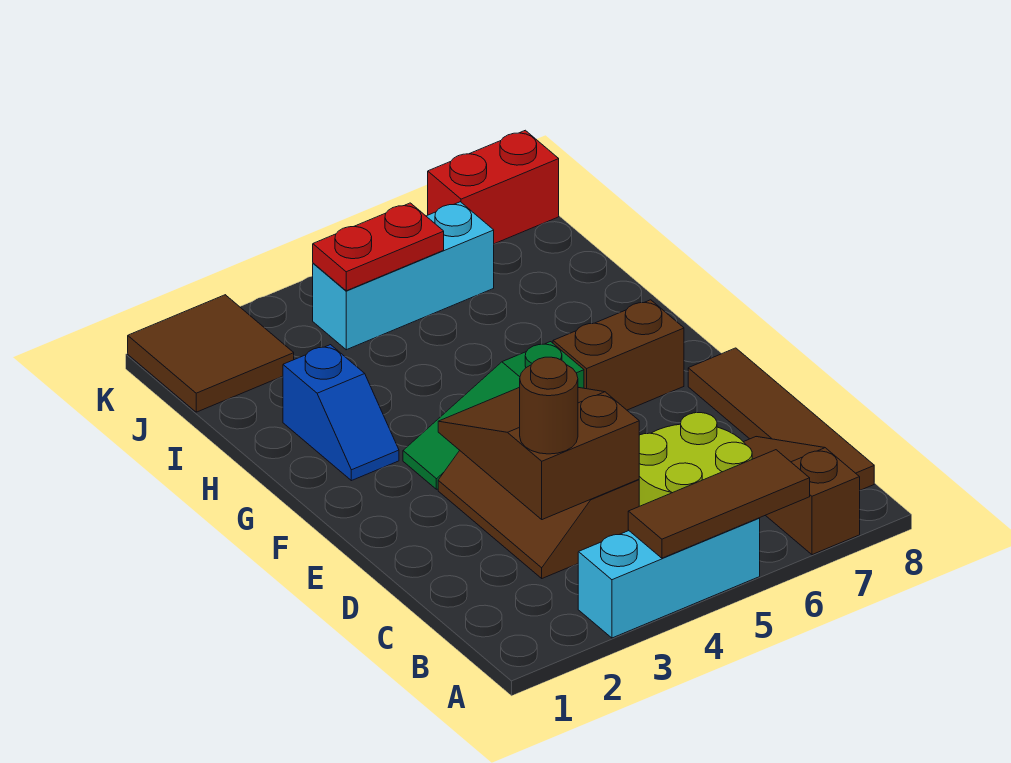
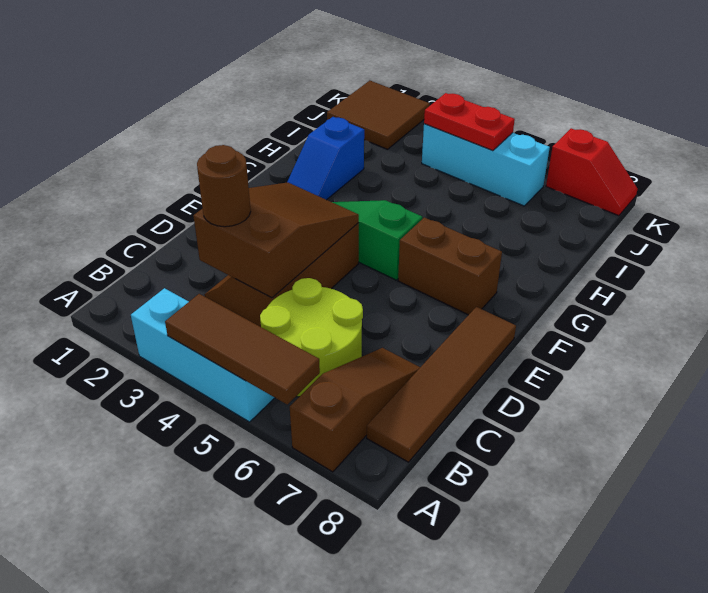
red 1x2 brick [428,130,559,244] -> red 1x2 slope [546,128,638,216]

